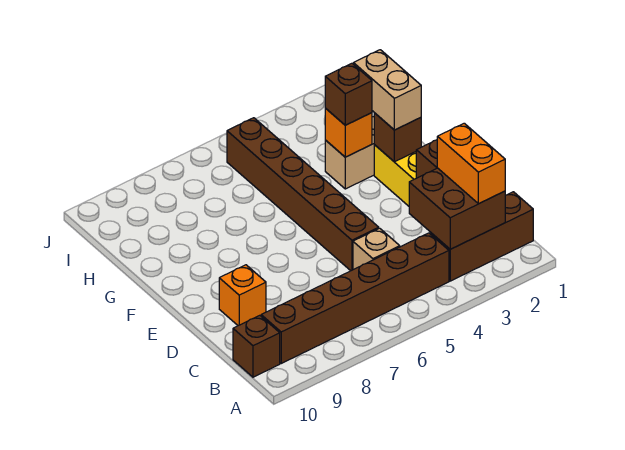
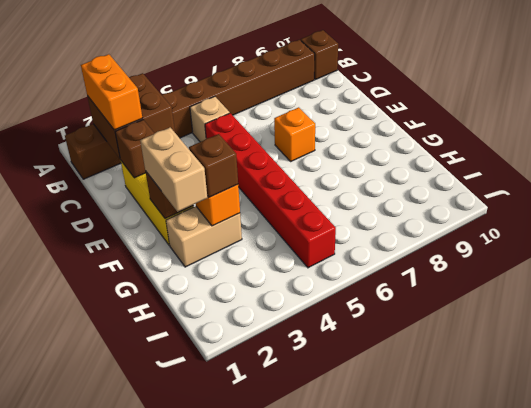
brown 1x6 brick [227,118,379,271] -> red 1x6 brick [205,113,336,268]
orange 1x1 brick [219,265,266,326] -> orange 1x1 brick moved to [274,107,315,161]

